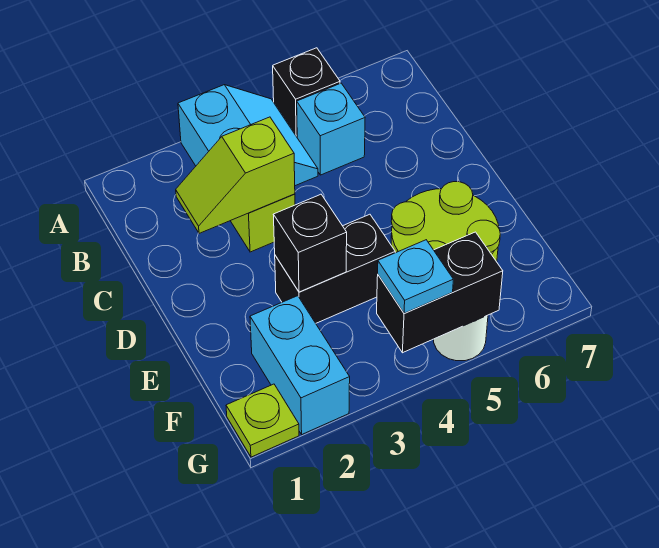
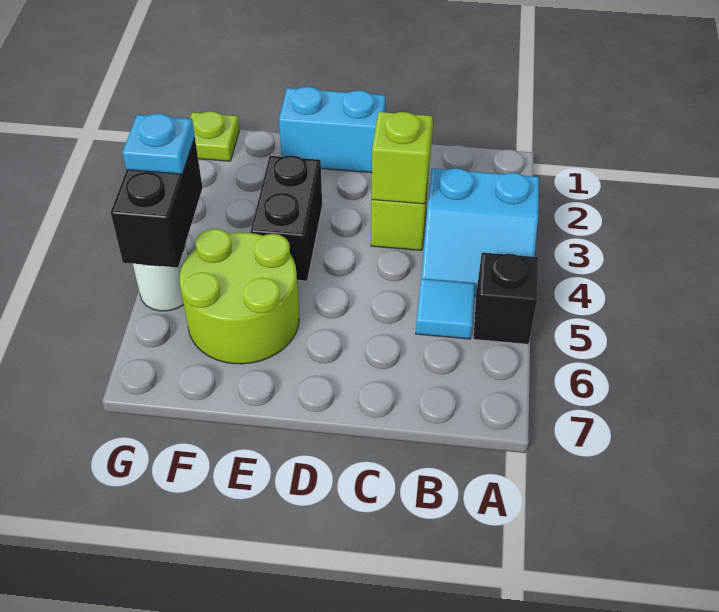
cyan 1x1 brick [297,83,365,175] -> cyan 1x1 tile [416,279,475,339]
black 1x1 brick [273,194,347,292] -> none
cyan 1x2 brick [250,296,350,434] -> cyan 1x2 brick moved to [279,87,385,173]

